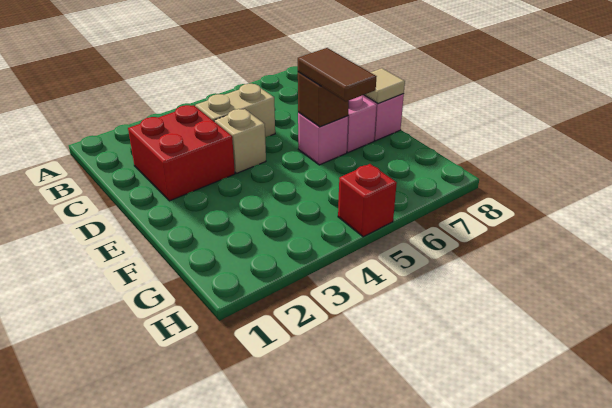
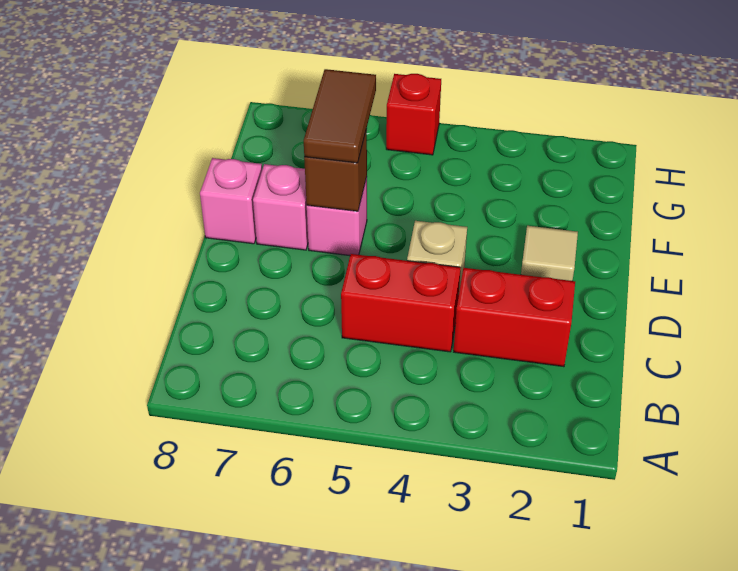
red 2x2 brick [128,105,235,201] -> red 1x2 brick [454,268,575,367]
tan 1x2 brick [195,84,275,137] -> red 1x2 brick [341,254,461,352]
tan 1x1 tile [365,68,405,104] -> tan 1x1 tile moved to [521,226,578,281]

